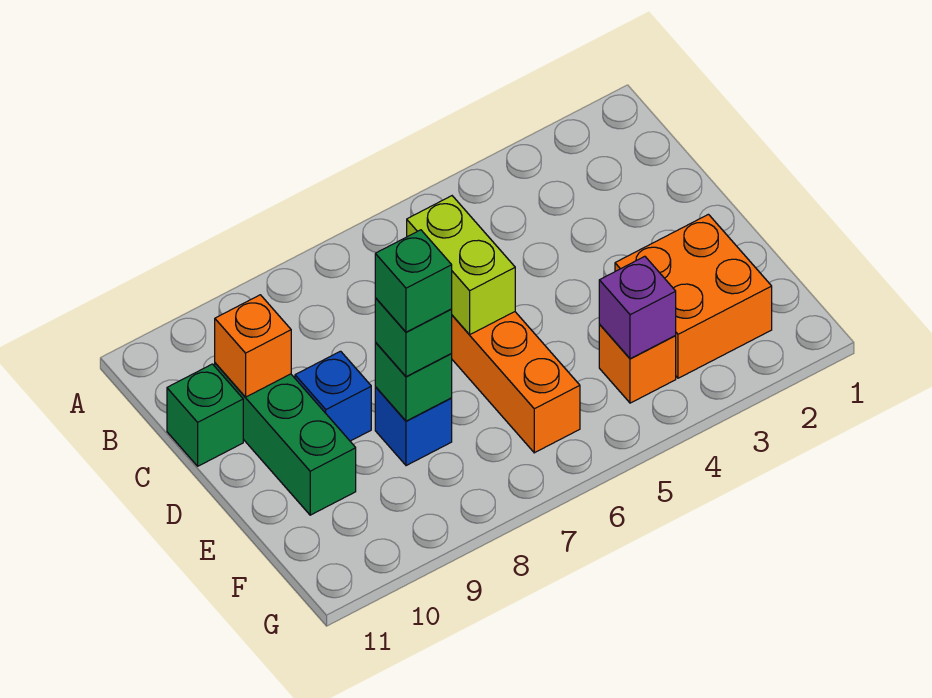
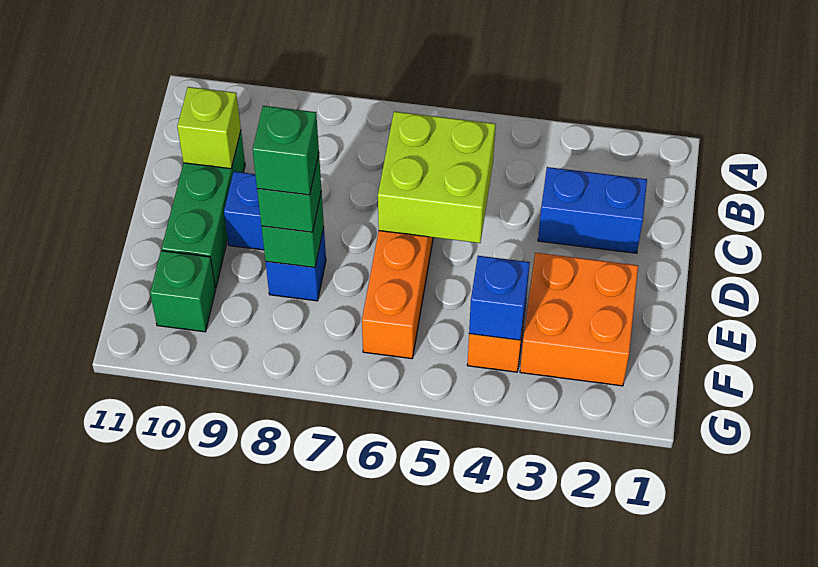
none -> blue 1x2 brick [538,167,647,253]
lime 1x2 brick [407,196,515,335] -> lime 2x2 brick [378,111,496,243]
orange 1x1 brick [215,295,291,397] -> lime 1x1 brick [177,87,241,169]
green 1x1 brick [167,364,243,466] -> green 1x1 brick moved to [150,251,216,332]
purple 1x1 brick [599,256,676,359] -> blue 1x1 brick [469,256,530,340]

